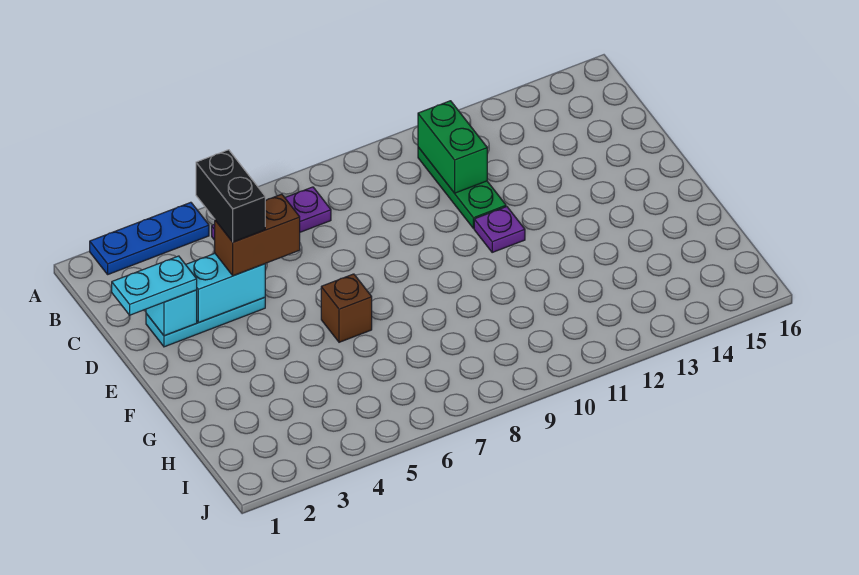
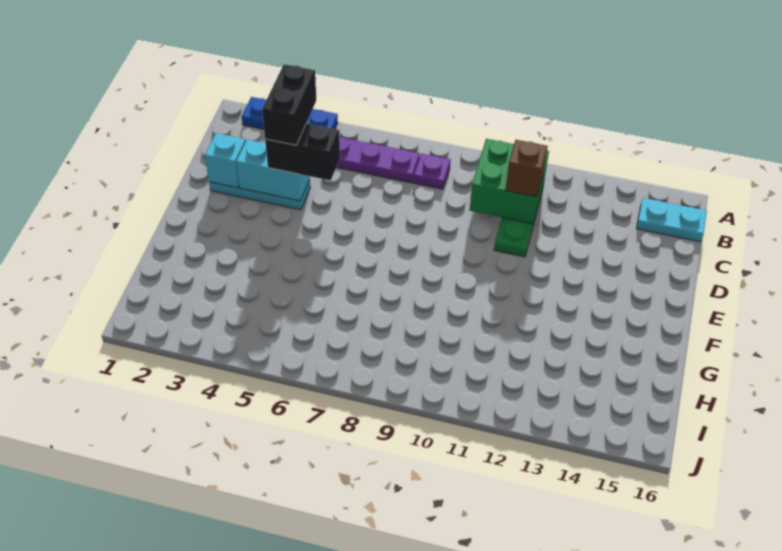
green 1x2 brick [418,101,487,193] -> green 2x2 brick [470,139,549,224]
cyan 1x2 plate [112,256,197,315] -> cyan 1x2 plate moved to [636,198,707,242]
brown 1x2 brick [215,194,300,276] -> black 1x2 brick [265,123,340,181]
purple 1x1 plate [474,207,525,252] -> purple 1x1 plate moved to [413,154,450,189]
brown 1x1 brick [321,274,372,342] -> brown 1x1 brick moved to [505,140,548,197]

